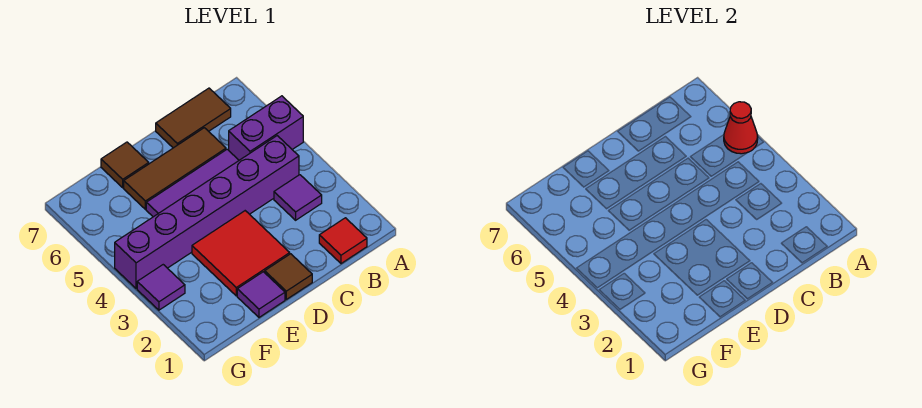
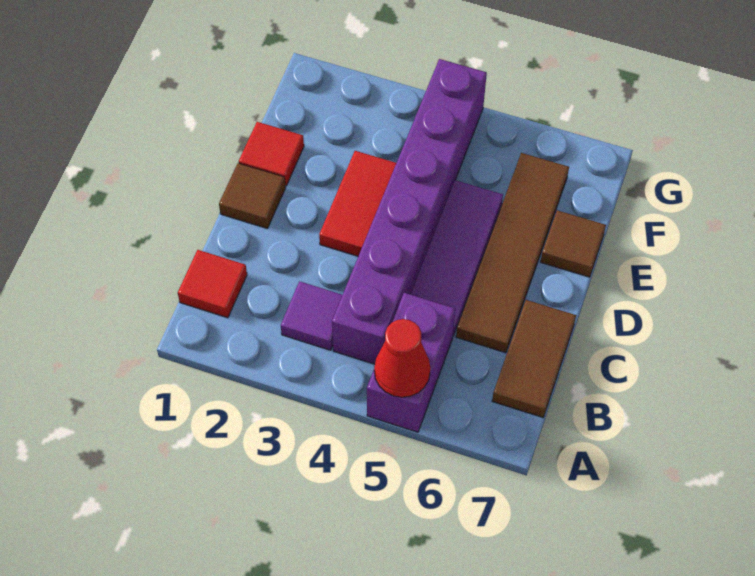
brown 1x3 tile [124,128,226,209] -> brown 1x4 tile [456,153,569,353]
red 2x2 tile [192,211,290,296] -> red 1x2 tile [319,151,396,256]
purple 1x1 tile [237,272,285,317] -> red 1x1 tile [239,122,304,186]
purple 1x1 tile [137,265,185,310] -> none

